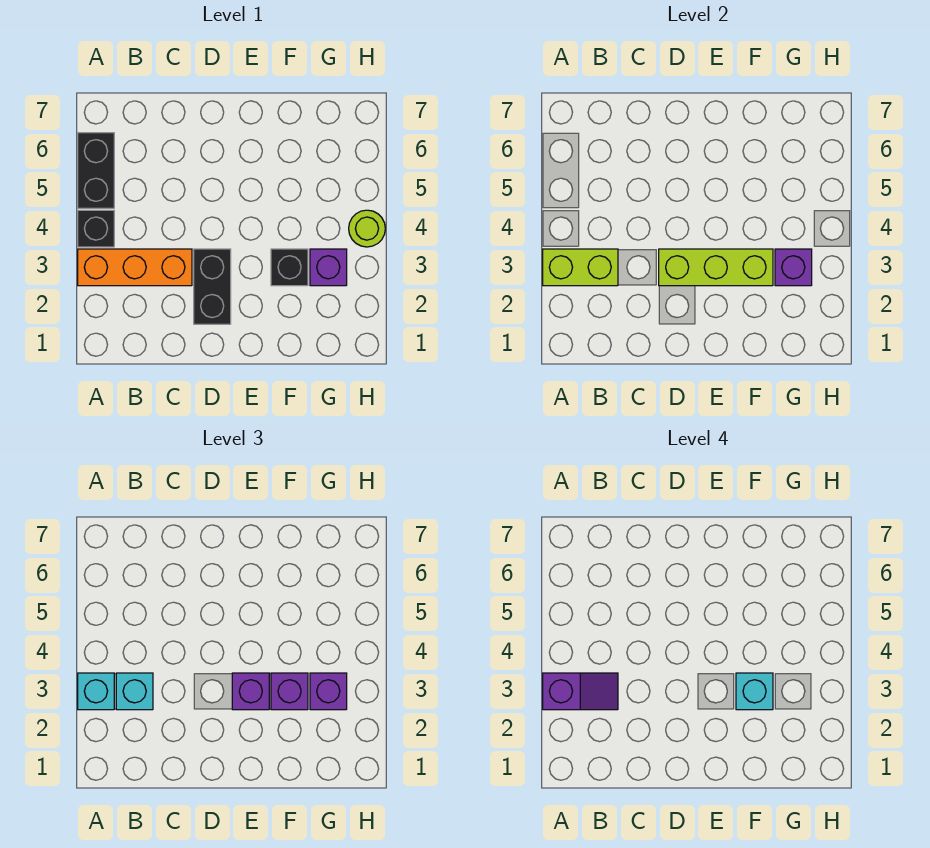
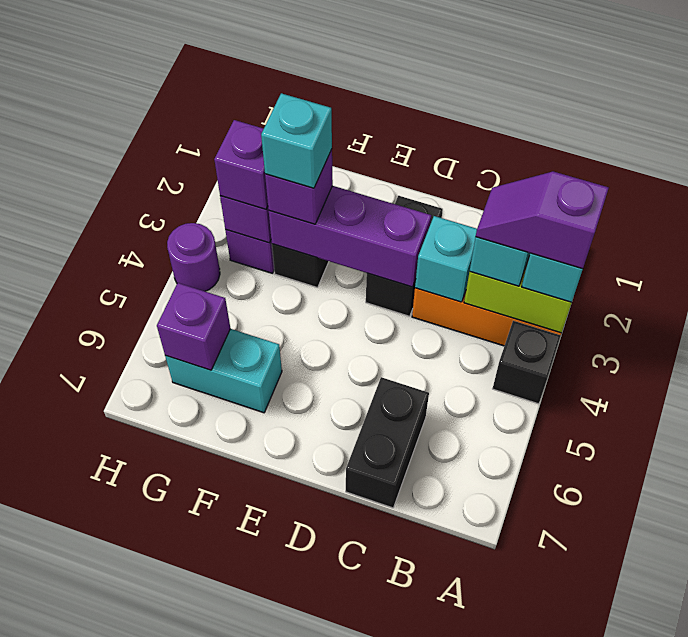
black 1x2 brick [78,133,114,208] -> black 1x2 brick moved to [346,377,429,508]
none -> cyan 1x1 brick [415,216,477,302]
lime 1x3 brick [659,249,773,286] -> purple 1x3 brick [269,186,431,287]
purple 1x1 brick [232,673,269,710] -> purple 1x1 brick moved to [157,283,230,370]
none -> cyan 1x2 brick [165,329,282,413]
lime 1x1 round brick [349,210,385,247] -> purple 1x1 round brick [167,223,220,291]

